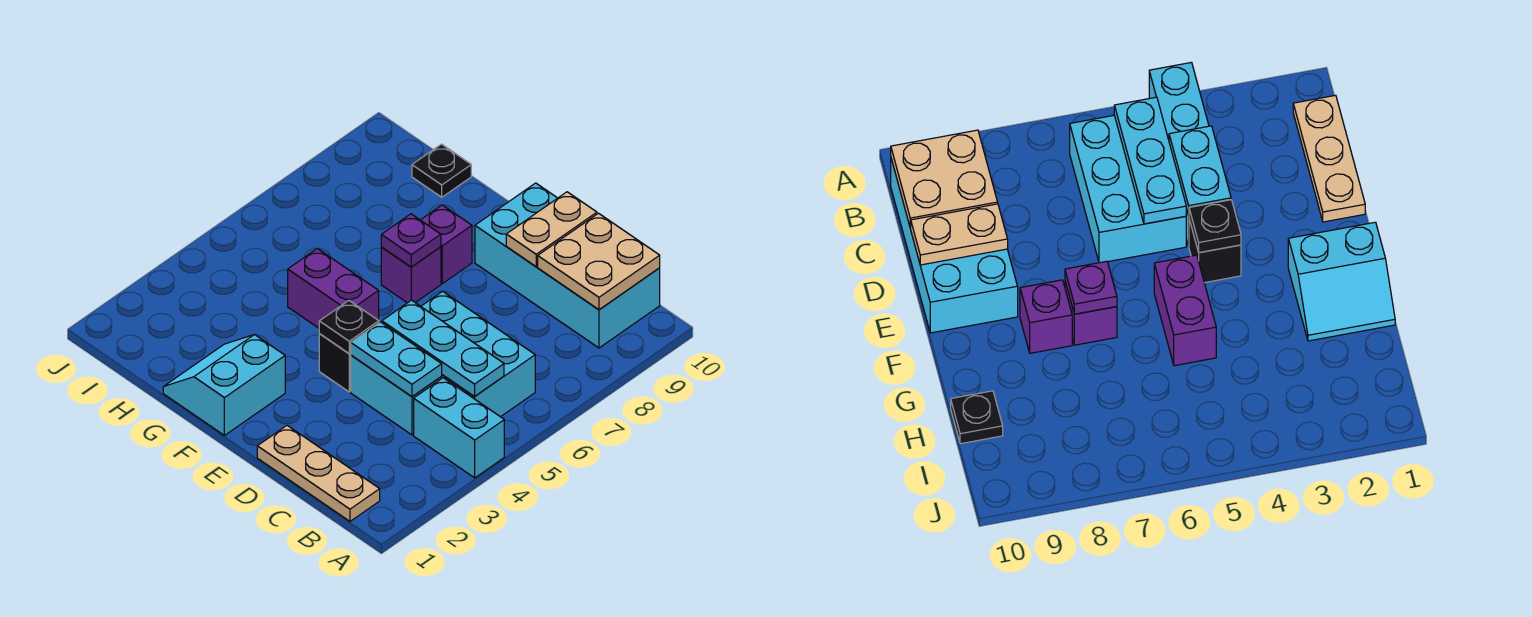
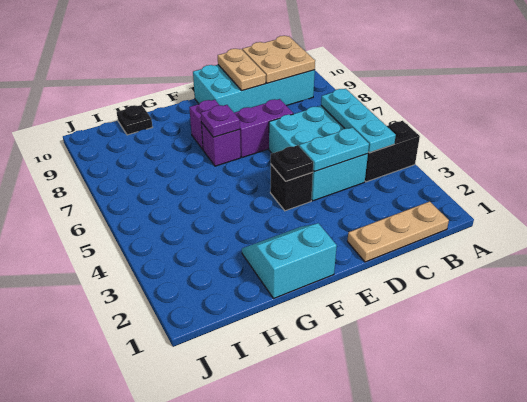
cyan 1x2 brick [414,378,504,478] -> black 1x2 brick [365,121,420,182]
cyan 1x3 plate [382,300,504,397] -> cyan 1x3 plate turned to [321,89,396,153]
cyan 2x2 slope [163,335,285,435] -> cyan 2x2 slope turned to [242,223,337,298]
purple 1x2 brick [288,248,379,328] -> purple 1x2 brick moved to [234,99,293,157]

